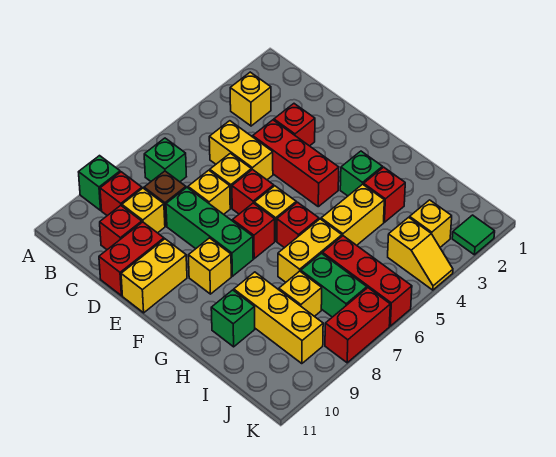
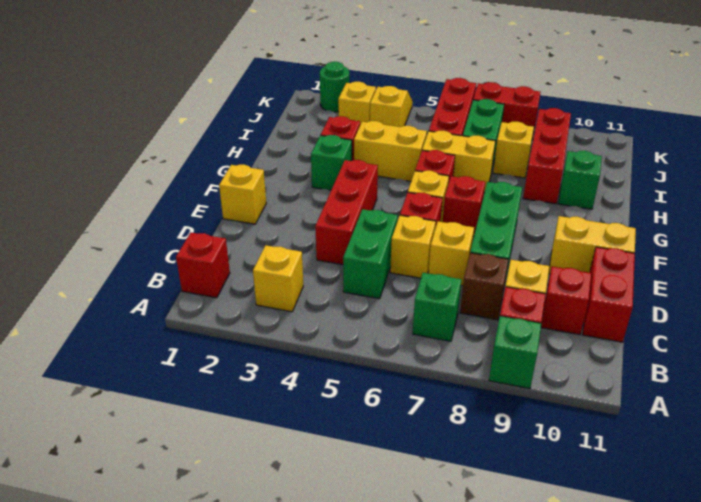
yellow 1x2 brick [209,121,273,180] -> green 1x2 brick [343,209,398,299]
red 1x1 brick [274,104,315,146] -> red 1x1 brick moved to [176,233,230,298]
red 1x2 brick [99,222,164,296] -> red 1x2 brick turned to [583,247,635,342]
yellow 1x1 brick [188,238,231,294] -> yellow 1x1 brick moved to [219,165,266,224]
yellow 1x3 brick [234,272,323,364] -> red 1x3 brick [523,108,571,204]
green 1x1 tile [452,215,495,255] -> green 1x1 round brick [320,62,349,112]

